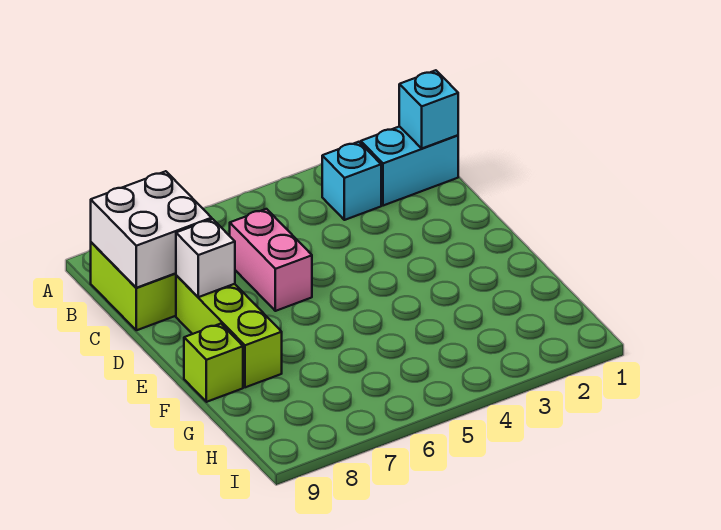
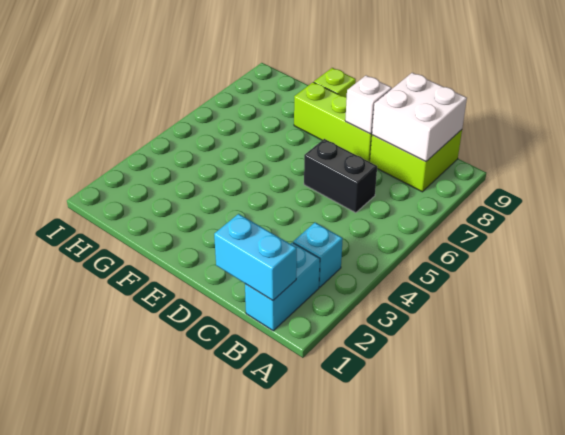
cyan 1x1 brick [399,70,458,148] -> cyan 1x2 brick [214,214,297,301]
pink 1x2 brick [230,209,312,311] -> black 1x2 brick [304,139,377,213]

